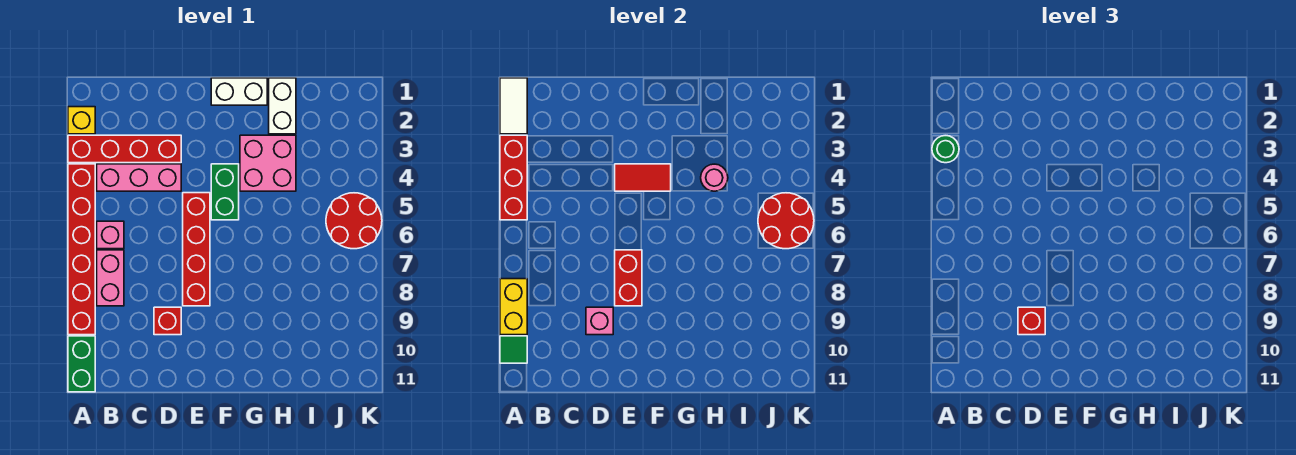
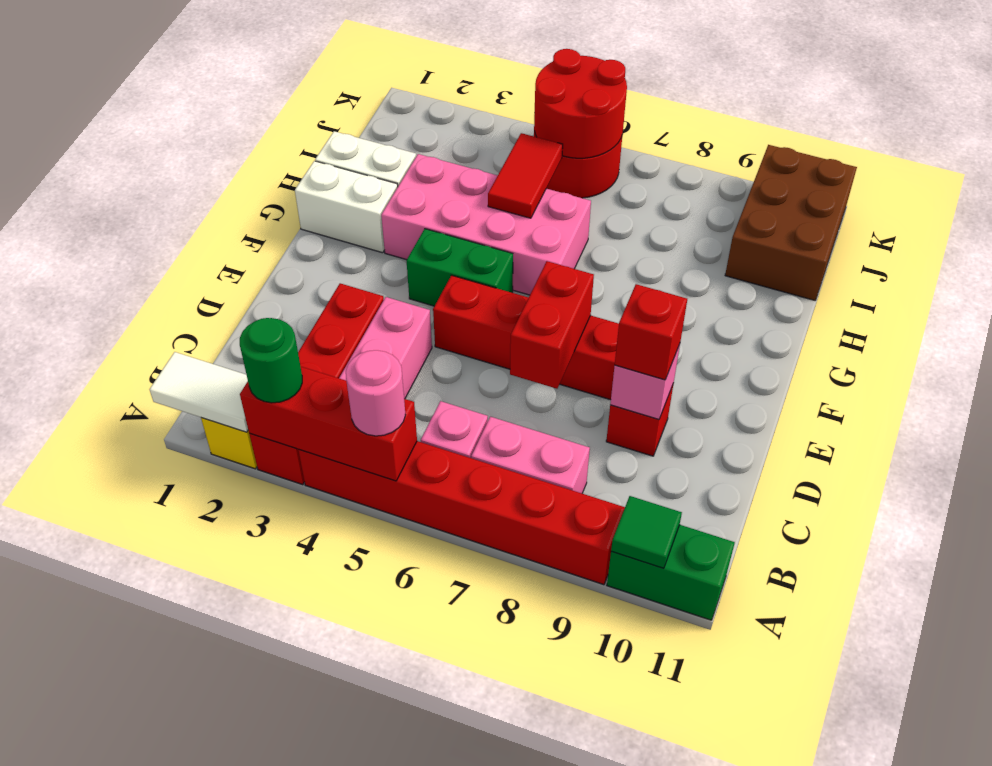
yellow 1x2 brick [500,279,527,335] -> none
red 1x2 tile [615,164,671,191] -> red 1x2 tile moved to [488,133,563,218]
red 1x2 brick [615,250,642,306] -> red 1x2 brick turned to [510,261,594,389]
white 1x2 brick [211,78,267,105] -> white 1x2 brick turned to [295,161,398,253]
pink 2x2 brick [240,135,296,191] -> pink 2x4 brick [381,154,591,295]
pink 1x1 round brick [701,164,728,191] -> pink 1x1 round brick moved to [346,350,405,436]
none -> brown 2x3 brick [725,145,857,300]

